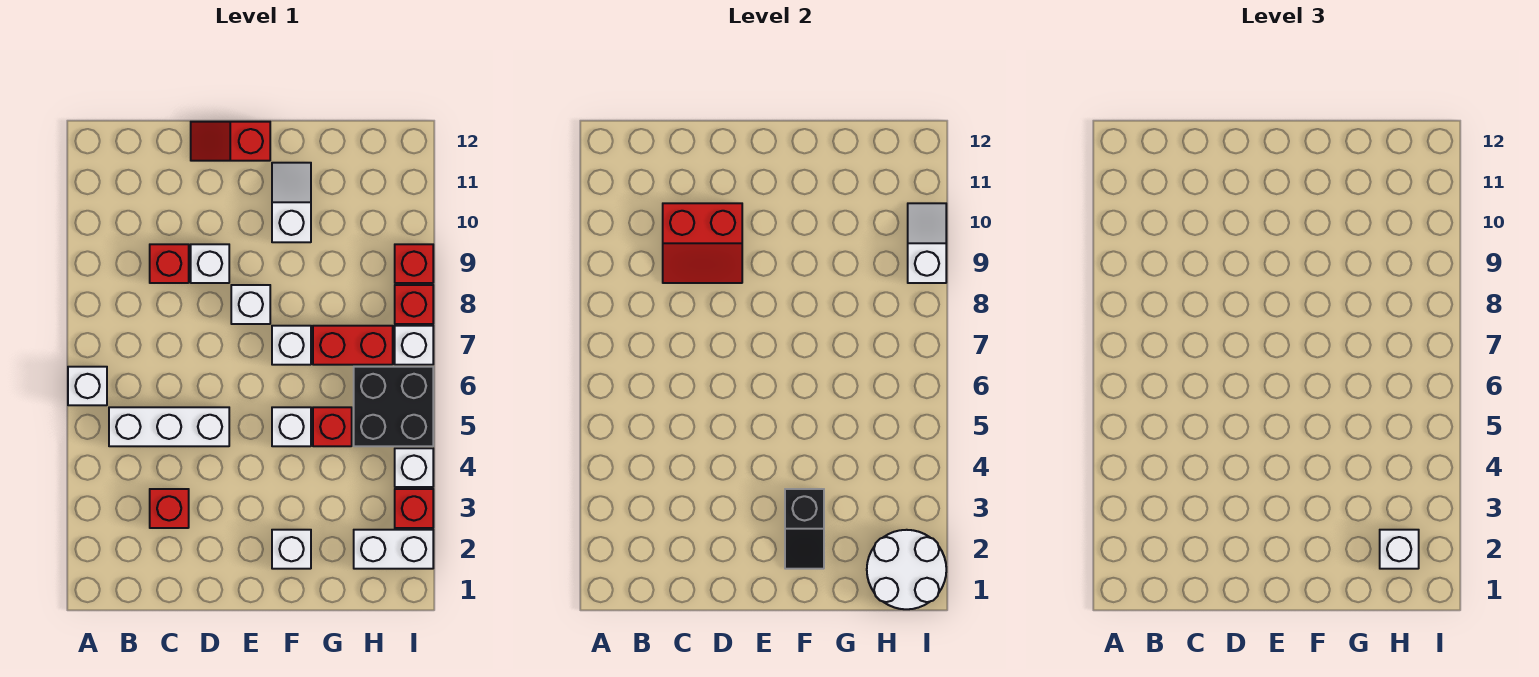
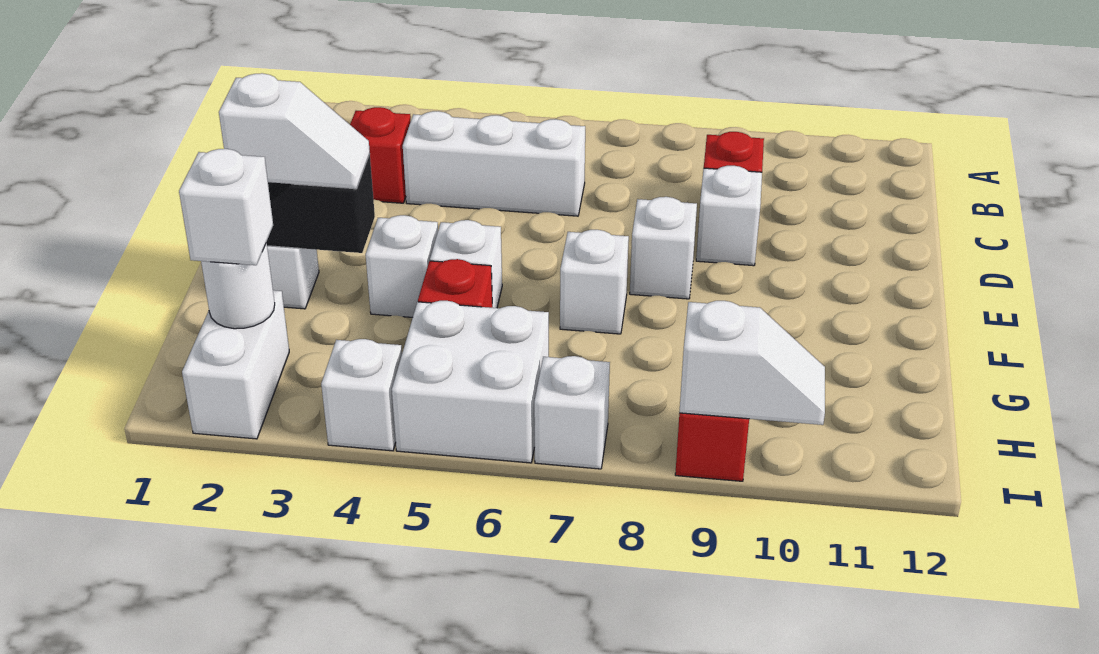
white 1x1 brick [68,367,107,405] -> white 1x1 brick moved to [365,215,438,317]
white 1x3 brick [109,407,229,446] -> white 1x3 brick turned to [403,111,585,216]
red 2x2 slope [663,203,742,283] -> none
red 1x2 slope [191,122,270,161] -> none
white 1x2 slope [272,163,311,242] -> white 1x2 slope moved to [219,73,370,189]
red 1x2 brick [313,326,393,365] -> none
white 2x2 round brick [867,530,946,609] -> white 1x1 round brick [201,242,275,329]
black 2x2 brick [354,367,433,446] -> white 2x2 brick [392,301,549,463]
red 1x1 brick [395,489,433,528] -> none
red 1x1 brick [395,285,433,324] -> none

